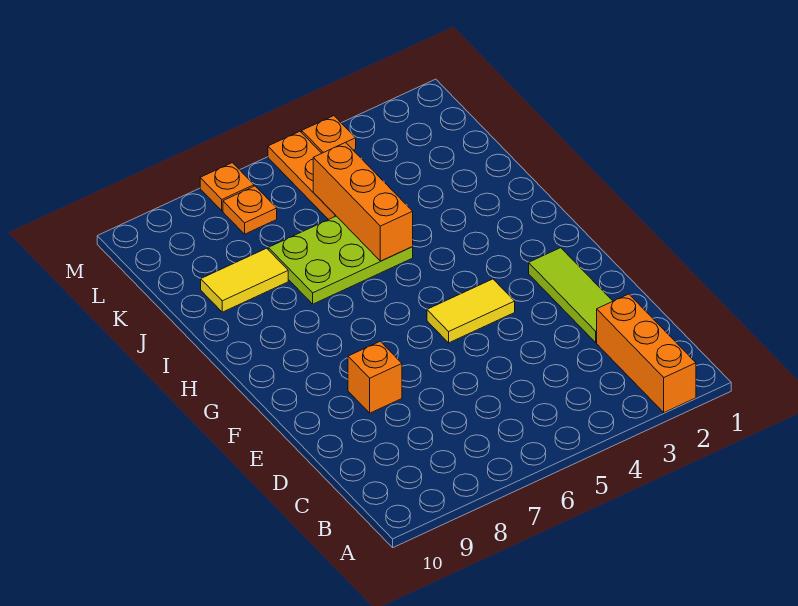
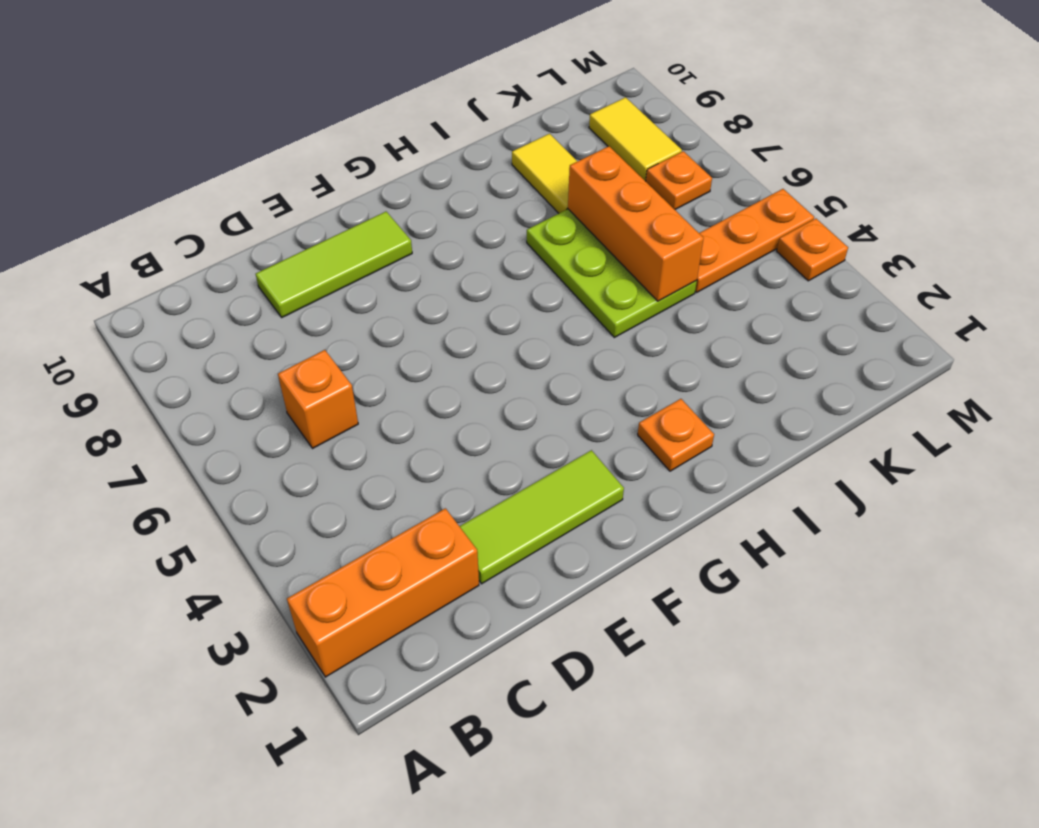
none -> lime 1x3 tile [256,212,412,317]
orange 1x1 brick [348,341,402,413] -> orange 1x1 brick moved to [278,350,358,448]
yellow 1x2 tile [427,279,515,343] -> yellow 1x2 tile moved to [589,97,682,181]
orange 1x3 brick [313,142,413,261] -> orange 1x3 brick turned to [568,146,704,301]
orange 1x1 plate [200,163,254,211] -> orange 1x1 plate moved to [638,399,714,471]

